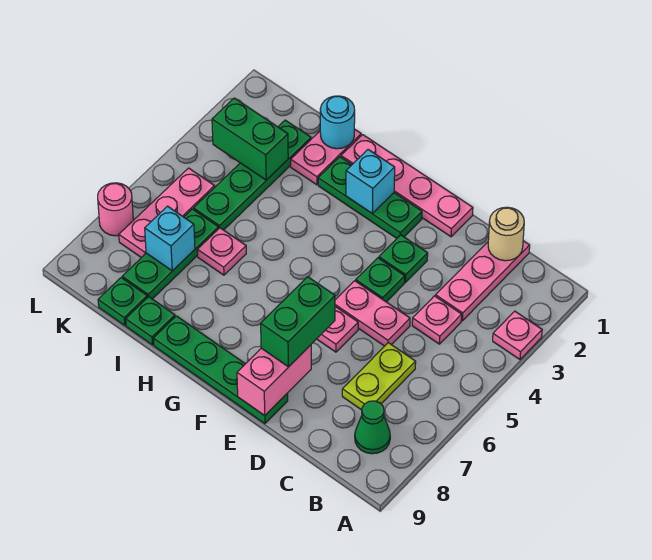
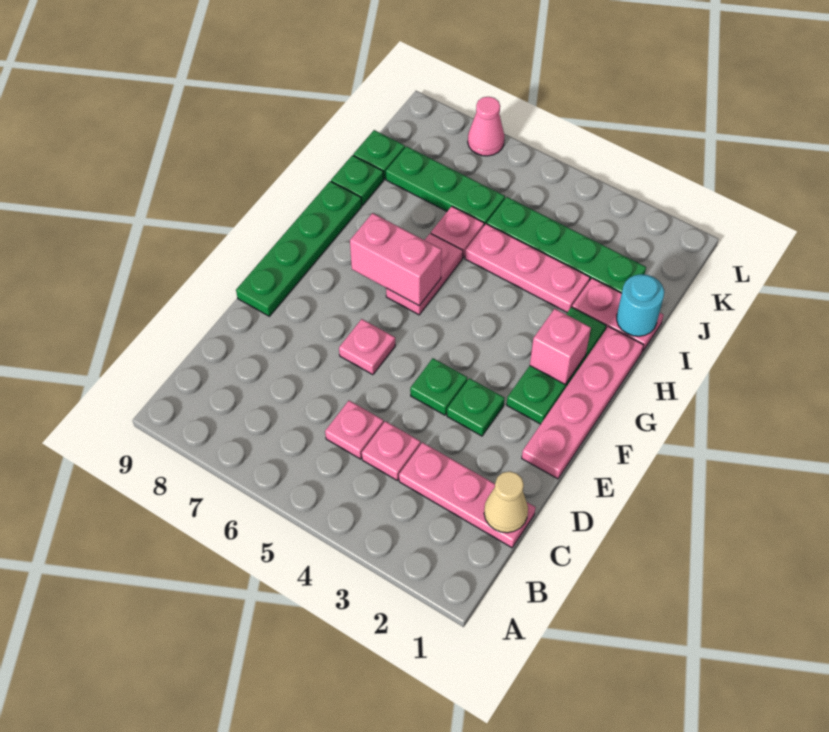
pink 1x1 plate [493,311,542,359] -> pink 1x1 plate moved to [325,401,384,459]
green 1x1 cone [355,401,390,454] -> none
tan 1x1 round brick [488,207,524,261] -> tan 1x1 cone [484,471,528,533]
lime 1x2 plate [342,343,416,410] -> none
pink 1x2 plate [335,281,410,346] -> pink 1x2 plate moved to [386,233,463,315]
green 1x2 brick [261,277,335,367] -> none
pink 1x2 brick [237,345,311,416] -> pink 1x2 brick moved to [350,213,442,306]
cyan 1x1 brick [346,150,395,214] -> pink 1x1 brick [530,309,591,384]
green 1x2 brick [212,98,288,180] -> none
cyan 1x1 brick [145,206,195,271] -> none
pink 1x3 plate [119,168,215,258] -> pink 1x3 plate moved to [465,224,590,312]
pink 1x1 round brick [98,183,133,236] -> pink 1x1 cone [468,97,505,156]

